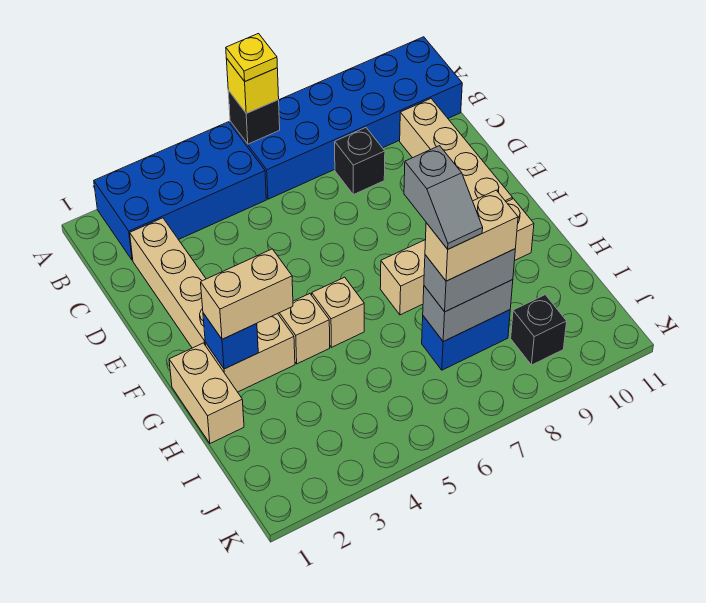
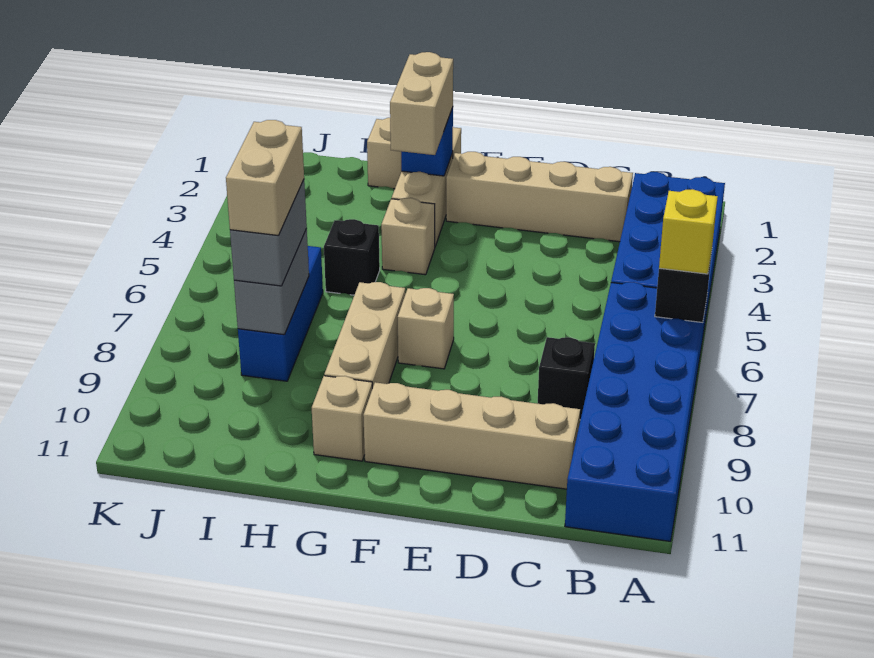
yellow 1x1 plate [226,34,277,81] -> none
tan 1x1 brick [312,277,364,347] -> tan 1x1 brick moved to [398,288,454,369]
grey 1x2 slope [404,146,483,249] -> none
blue 1x2 brick [422,310,510,370] -> blue 1x3 brick [238,246,323,381]
black 1x1 brick [511,295,567,365] -> black 1x1 brick moved to [324,219,380,295]

